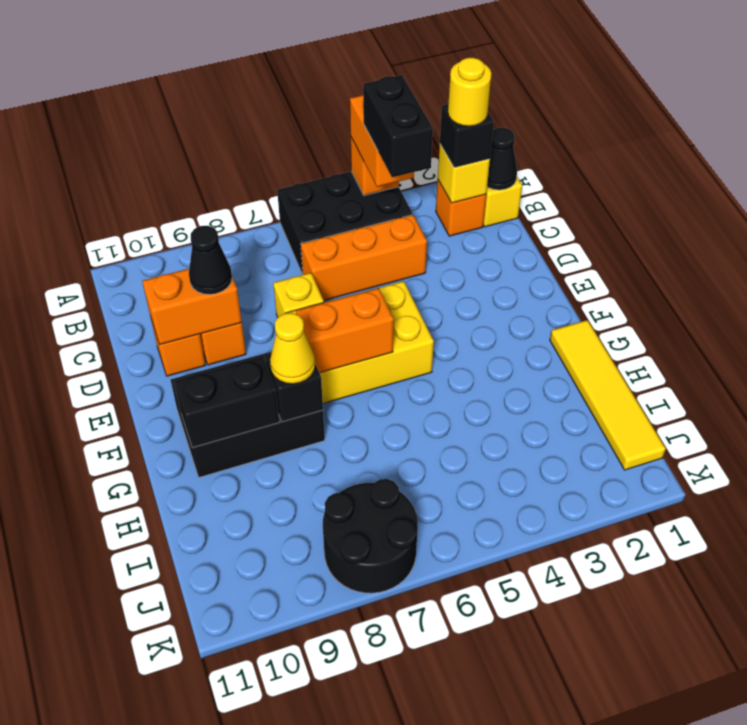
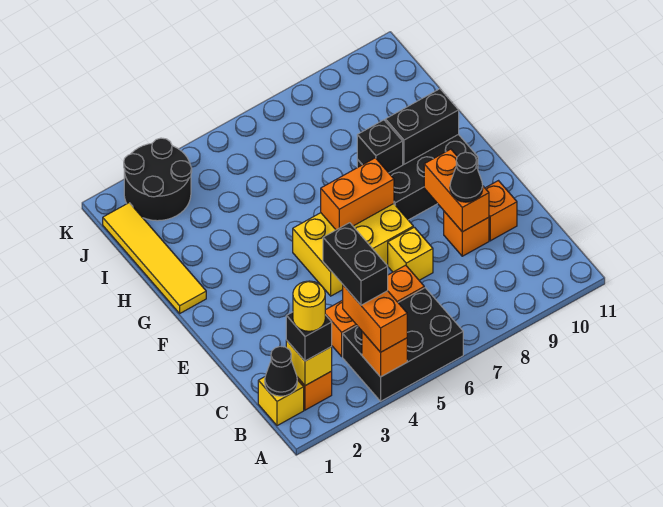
orange 1x2 brick [142,269,242,345] -> orange 1x2 brick turned to [424,149,489,232]
yellow 1x1 cone [270,313,315,384] -> none
black 2x2 round brick [323,479,418,593] -> black 2x2 round brick moved to [124,138,192,221]

